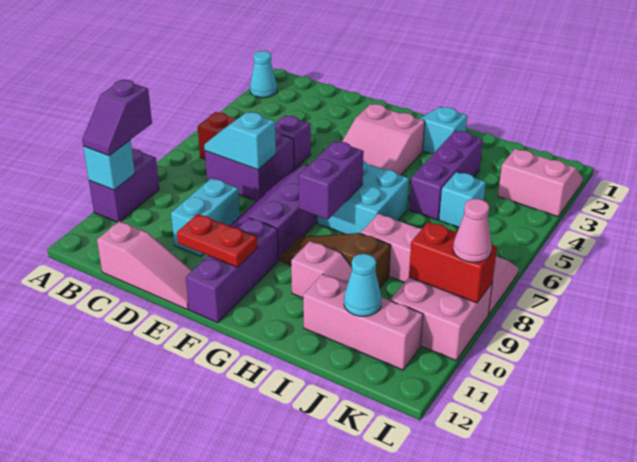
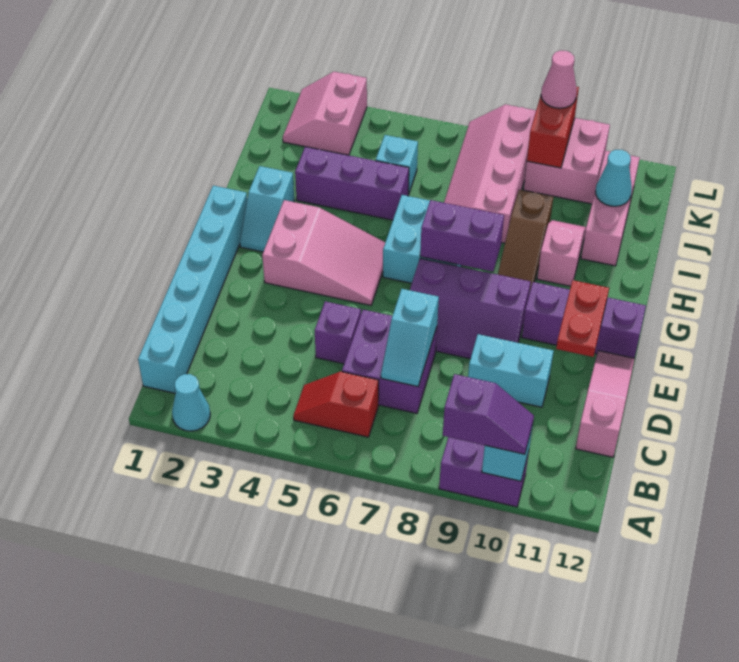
none -> cyan 1x6 brick [138,186,247,393]

